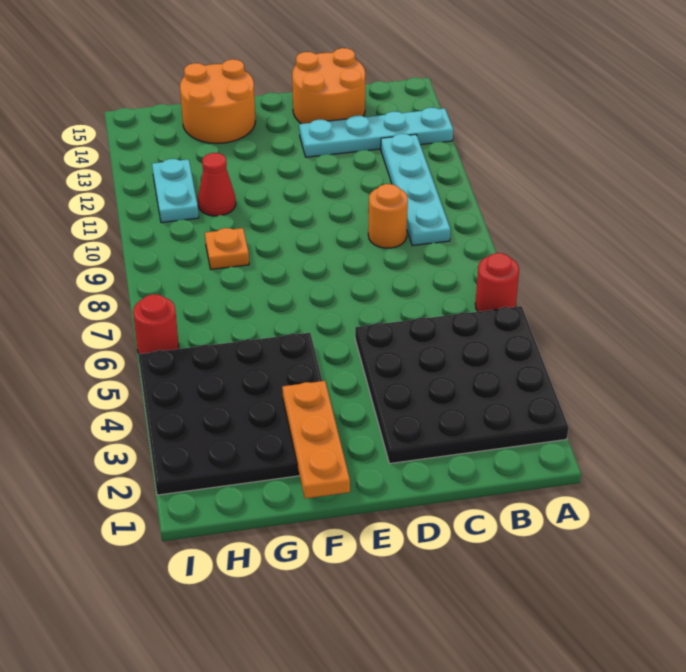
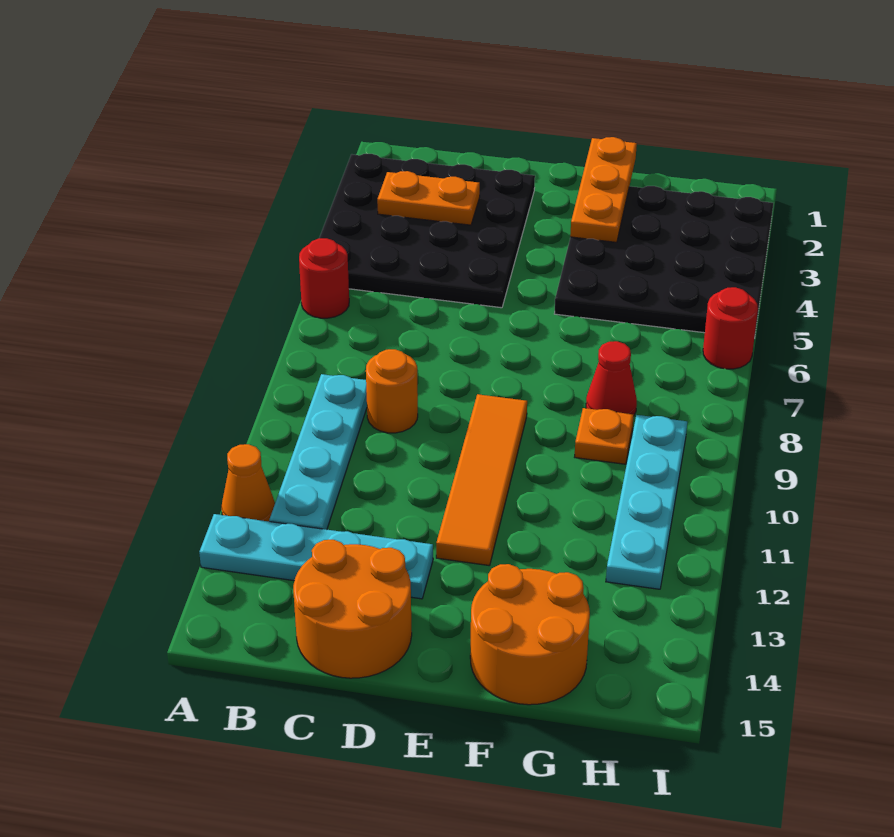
none -> orange 1x1 cone [221,444,275,522]
none -> orange 1x2 plate [377,171,480,225]
none -> orange 1x4 tile [436,394,527,566]
red 1x1 cone [198,153,236,216] -> red 1x1 cone moved to [586,341,637,415]
cyan 1x2 plate [152,159,199,223] -> cyan 1x4 plate [606,415,687,589]

